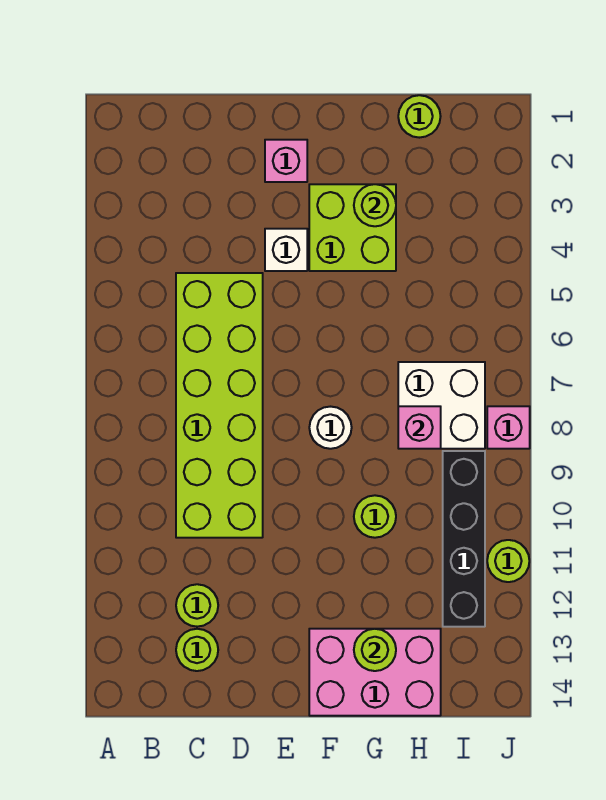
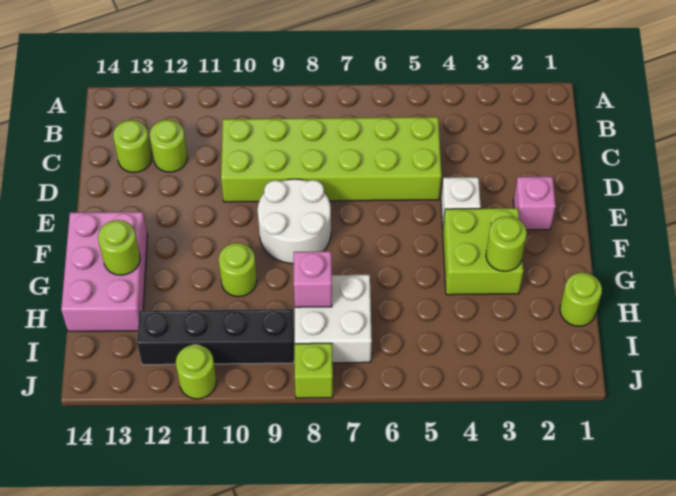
white 1x1 round brick [309,407,352,449] -> white 2x2 round brick [258,179,331,264]
pink 1x1 brick [487,406,530,449] -> lime 1x1 brick [295,343,333,398]

